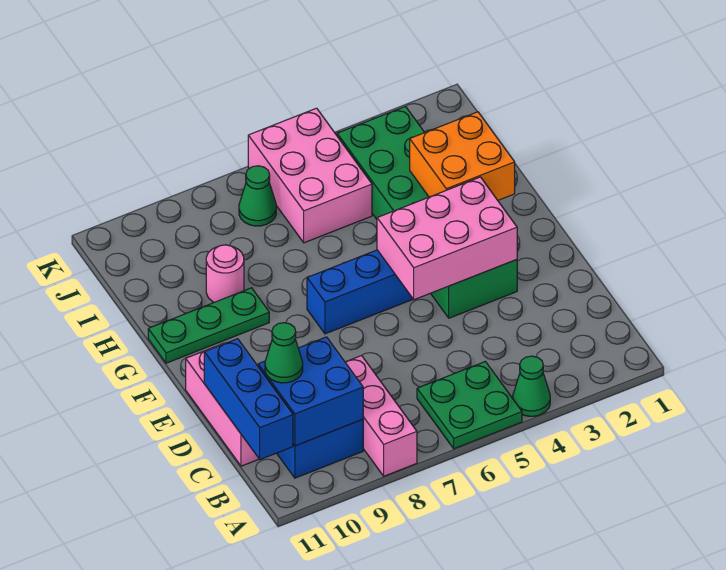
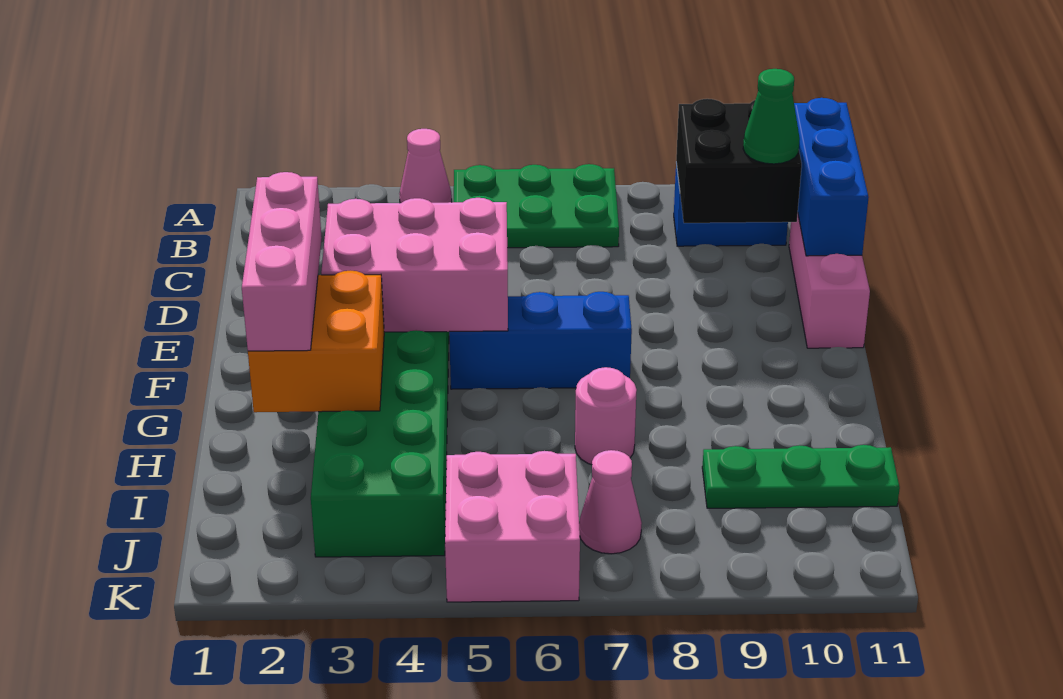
green 1x1 cone [513,356,550,416] -> pink 1x1 cone [399,129,452,203]
green 2x2 plate [417,361,522,449] -> green 2x3 plate [454,164,619,248]
pink 1x3 brick [345,355,417,476] -> pink 1x3 brick moved to [242,172,322,351]
blue 2x2 brick [258,337,363,446] -> black 2x2 brick [676,99,802,223]
green 1x3 plate [148,288,269,363] -> green 1x3 plate moved to [702,445,900,508]
pink 1x1 round brick [206,245,244,302] -> pink 1x1 round brick moved to [575,367,637,465]
pink 2x3 brick [248,108,372,243] -> pink 2x2 brick [445,451,580,602]
green 1x1 cone [239,166,276,226] -> pink 1x1 cone [579,450,642,554]

